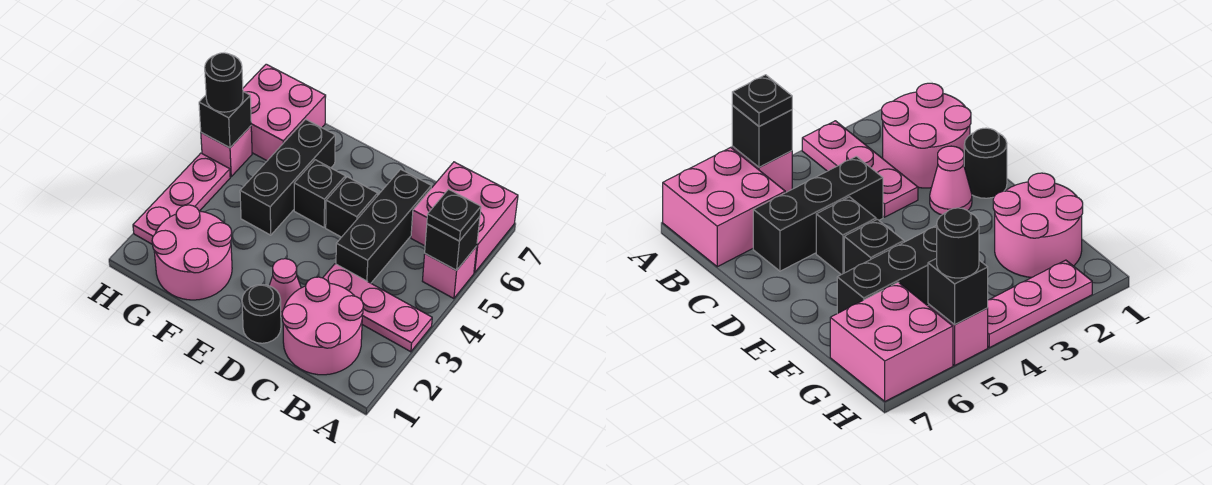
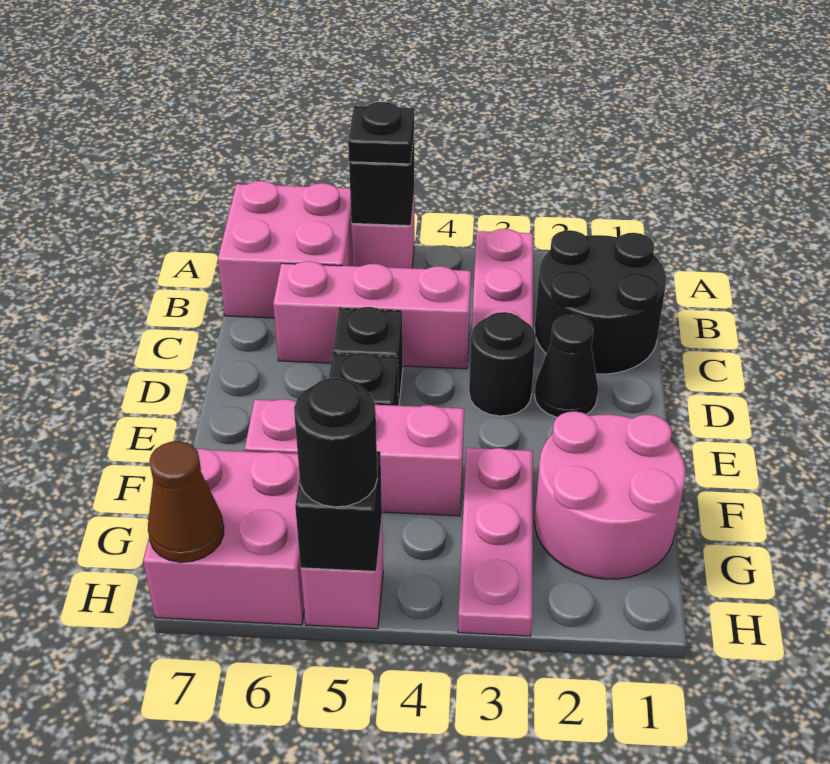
pink 2x2 round brick [282,277,363,375] -> black 2x2 round brick [535,230,666,374]
black 1x3 brick [336,169,431,283] -> pink 1x3 brick [273,261,471,369]
black 1x1 round brick [242,285,281,343] -> black 1x1 round brick moved to [469,312,536,416]
pink 1x1 cone [269,259,301,316] -> black 1x1 cone [535,315,598,417]
black 1x3 brick [240,119,335,235] -> pink 1x3 brick [245,399,464,516]
pink 1x3 plate [133,153,230,244] -> pink 1x3 plate turned to [458,448,533,636]
none -> brown 1x1 cone [148,441,224,562]

